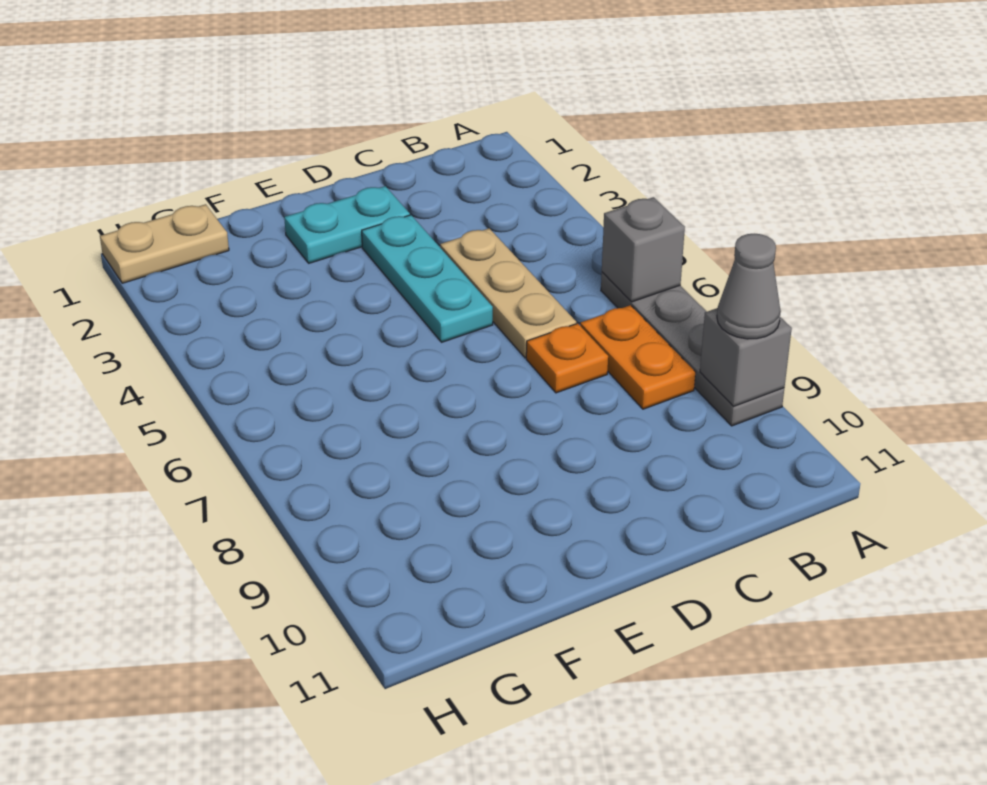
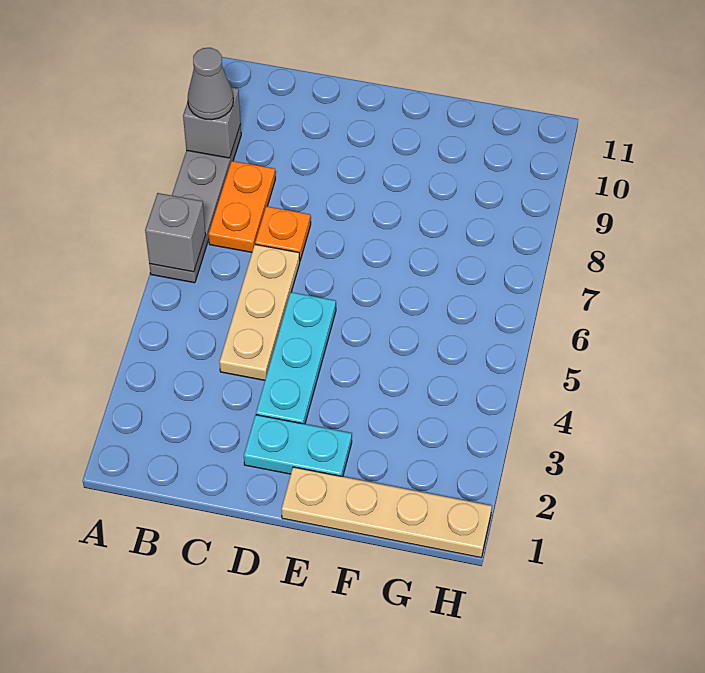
tan 1x2 plate [100,204,229,283] -> tan 1x4 plate [281,467,492,558]

